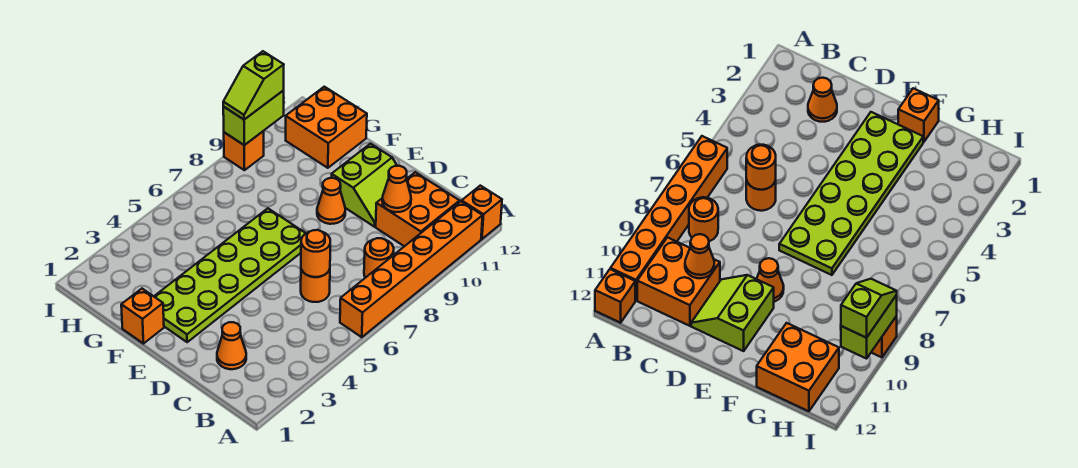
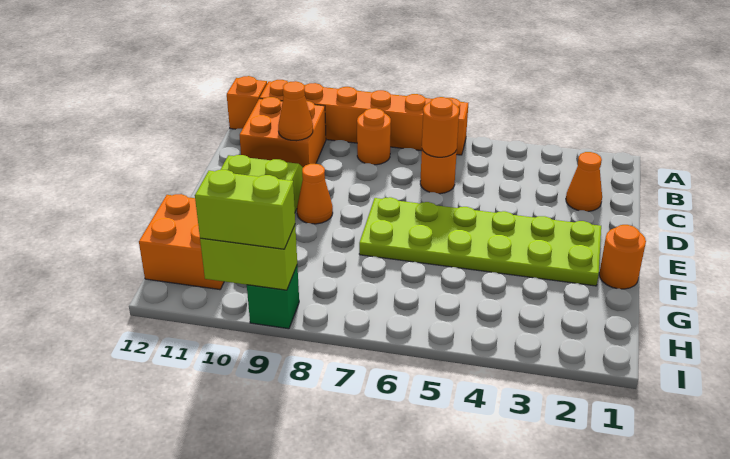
orange 1x1 brick [121,289,164,344] -> orange 1x1 round brick [599,225,646,289]
orange 1x1 brick [224,131,264,170] -> green 1x1 brick [247,266,299,329]
lime 1x2 slope [223,51,284,120] -> lime 1x2 brick [195,170,295,249]

